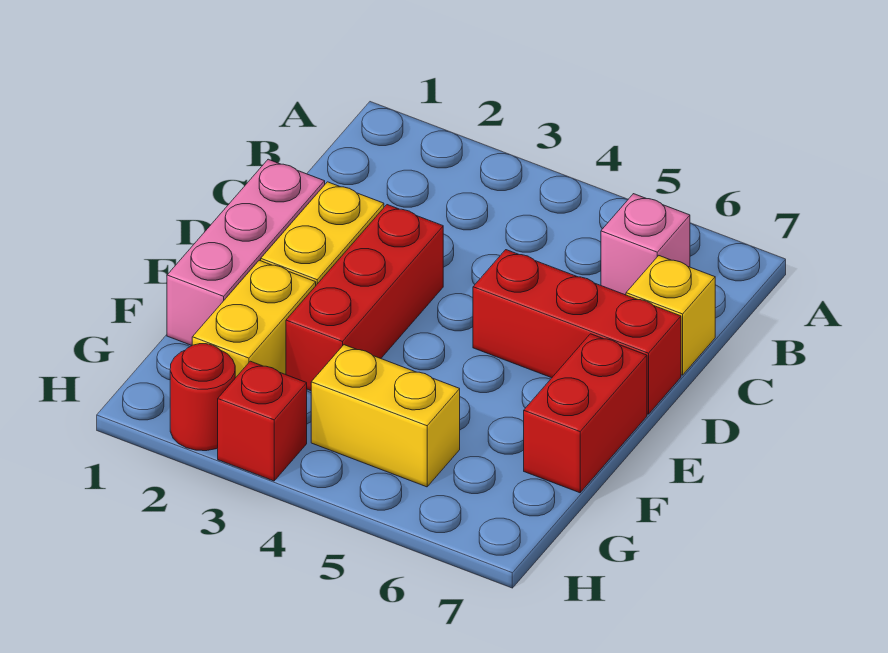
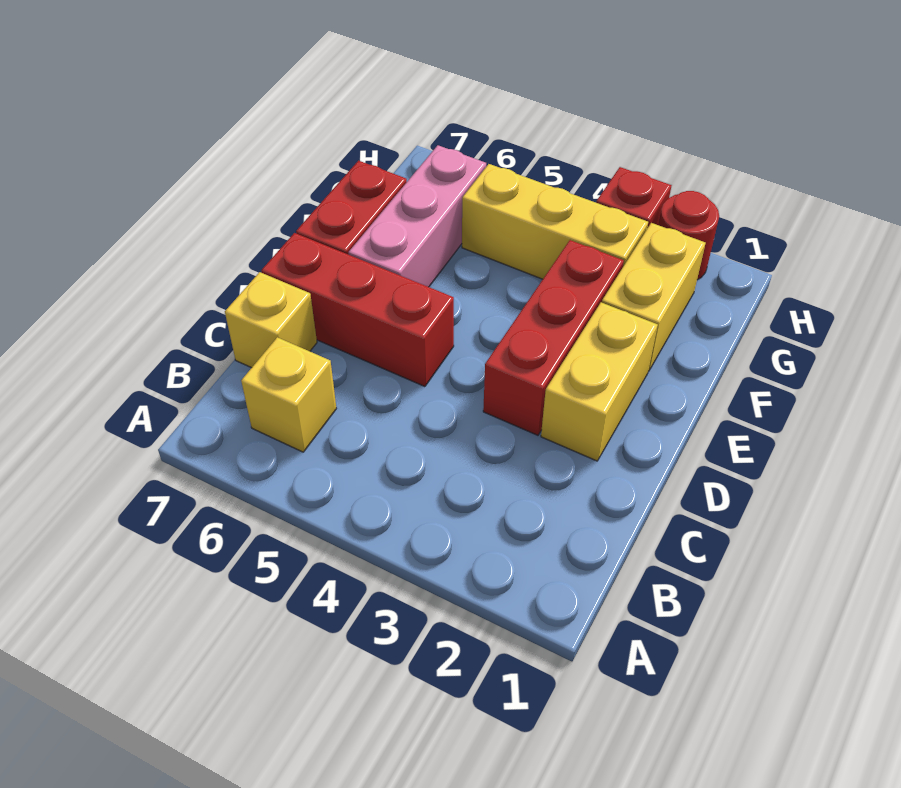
pink 1x1 brick [601,194,690,295] -> yellow 1x1 brick [241,337,336,452]
pink 1x3 brick [167,159,325,345] -> pink 1x3 brick moved to [348,145,486,287]
yellow 1x2 brick [311,345,460,487] -> yellow 1x3 brick [462,164,648,279]

